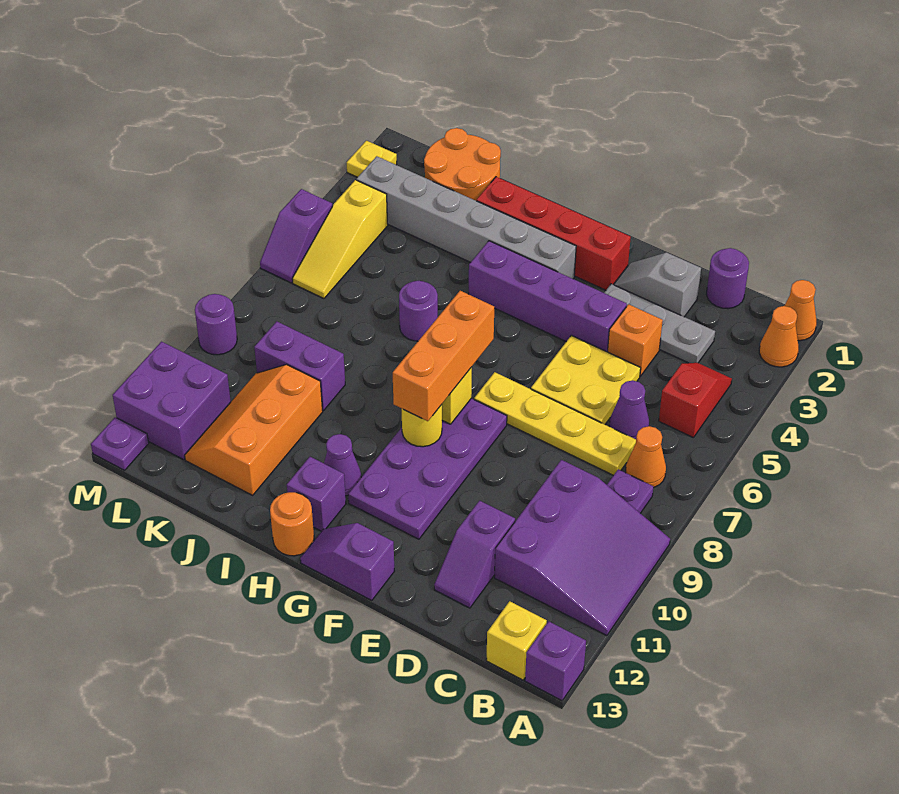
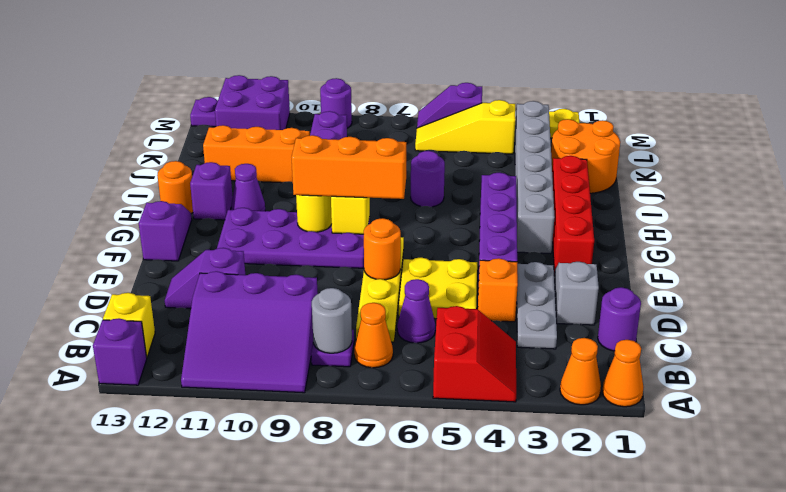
red 1x2 slope [659,363,732,438] -> red 2x2 slope [433,306,516,402]
none -> grey 1x1 round brick [312,288,352,353]
none -> orange 1x1 round brick [364,218,401,280]

